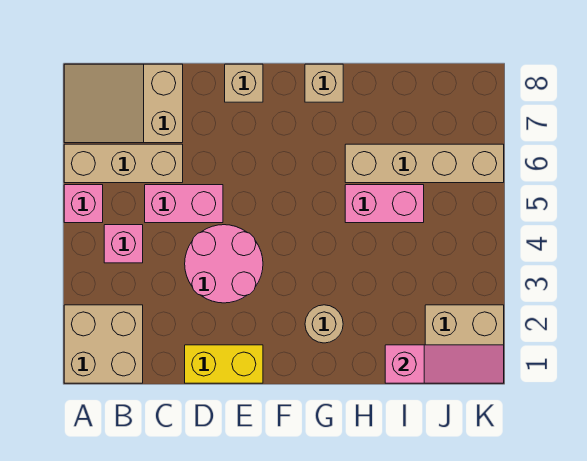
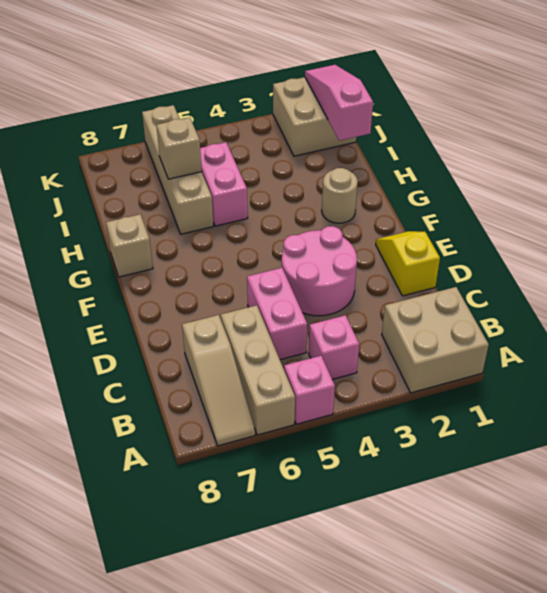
tan 2x3 slope [64,64,183,143] -> tan 1x3 slope [182,315,255,446]
yellow 1x2 brick [185,345,263,383] -> yellow 1x2 slope [376,231,440,296]
tan 1x1 brick [225,64,263,102] -> tan 1x1 brick moved to [157,117,202,179]

